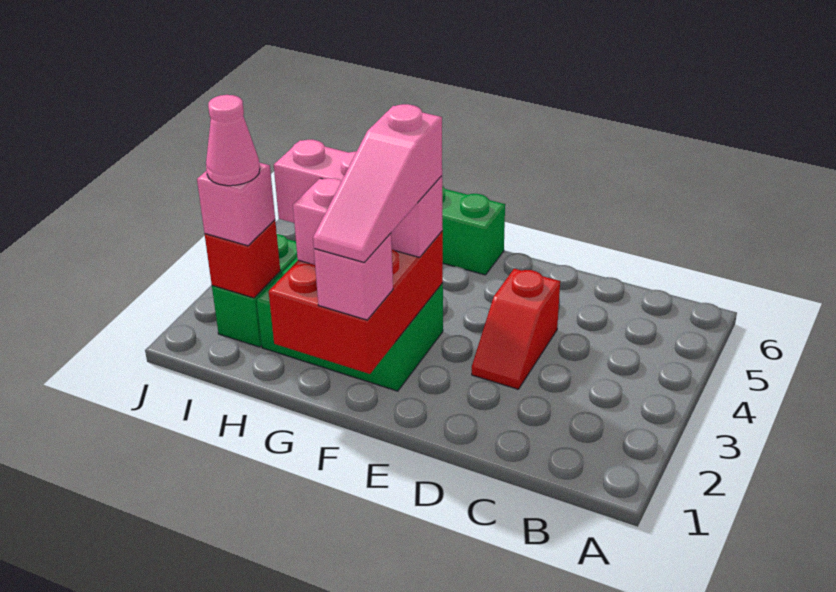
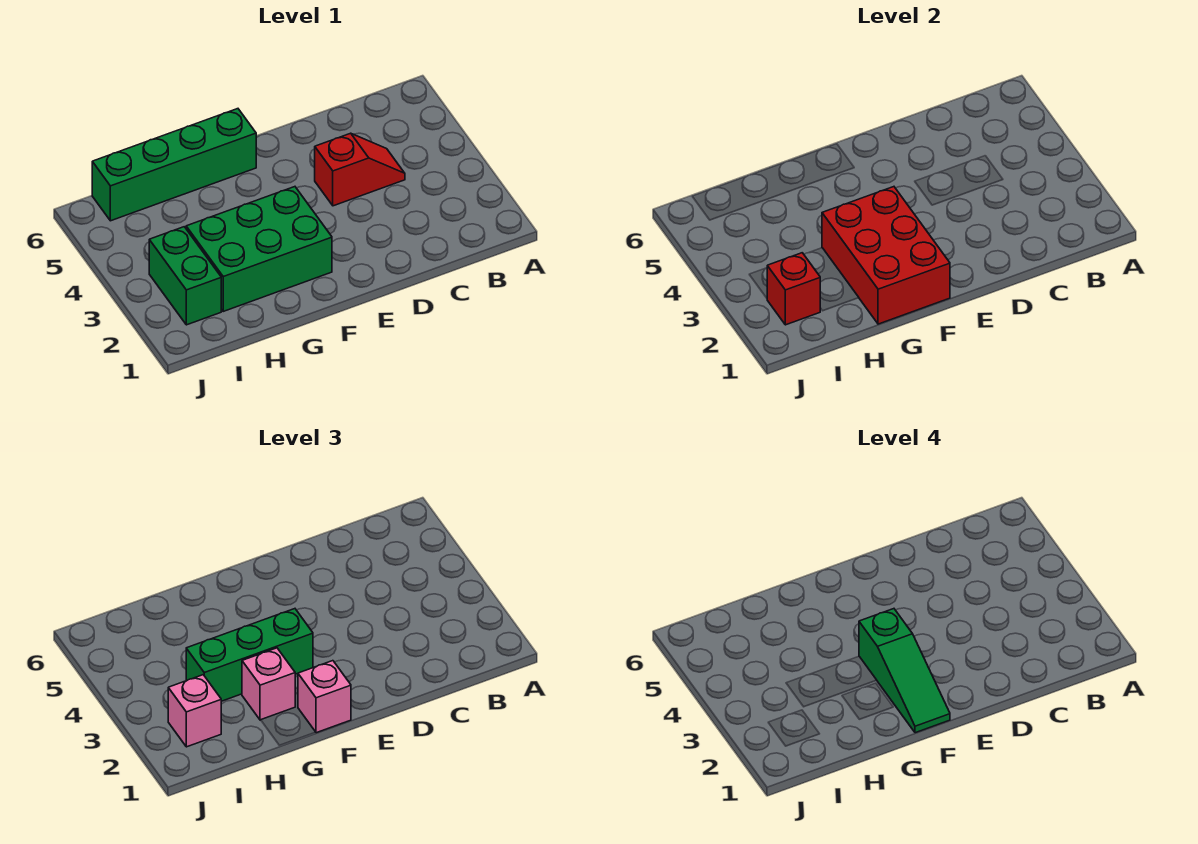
red 1x2 slope [472,269,560,389] -> red 1x2 slope turned to [315,133,405,206]
pink 1x3 slope [313,104,442,263] -> green 1x3 slope [859,609,950,733]
pink 1x3 brick [274,140,443,257] -> green 1x3 brick [186,609,313,701]
pink 1x1 cone [206,95,260,186] -> none

